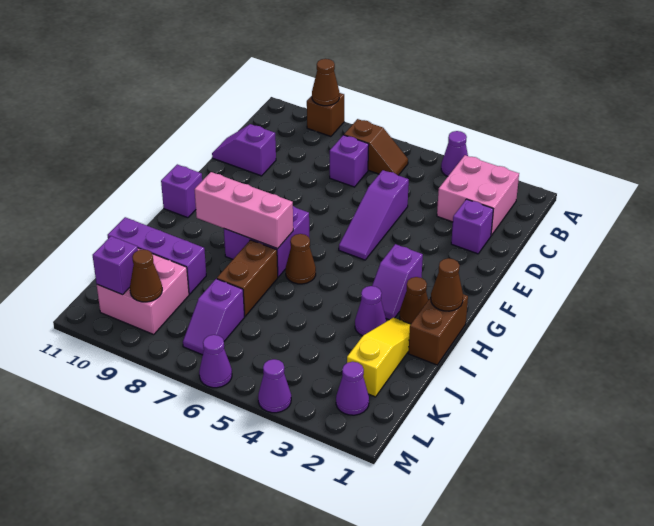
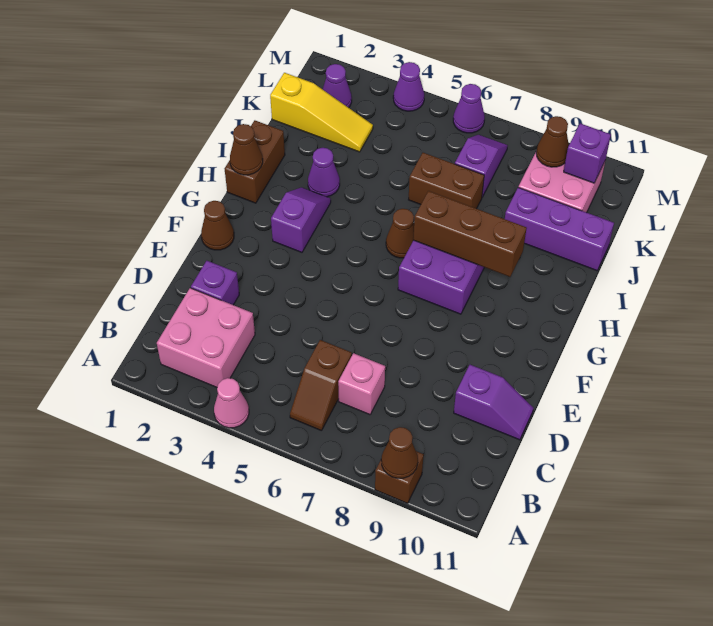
purple 1x1 cone [441,131,468,177] -> pink 1x1 cone [214,378,249,428]
brown 1x2 slope [344,119,408,175] -> brown 1x2 slope turned to [290,340,352,431]
purple 1x1 brick [330,135,369,187] -> pink 1x1 brick [338,353,385,415]
purple 1x3 slope [339,170,409,260] -> none
purple 1x1 brick [161,164,202,218] -> none
brown 1x1 cone [400,277,428,324] -> brown 1x1 cone moved to [201,201,234,250]
pink 1x3 brick [194,172,293,249] -> brown 1x3 brick [413,191,527,277]
yellow 1x3 slope [347,318,411,397] -> yellow 1x3 slope turned to [270,73,373,152]
brown 1x2 brick [217,240,278,316] -> brown 1x2 brick turned to [409,153,484,209]

